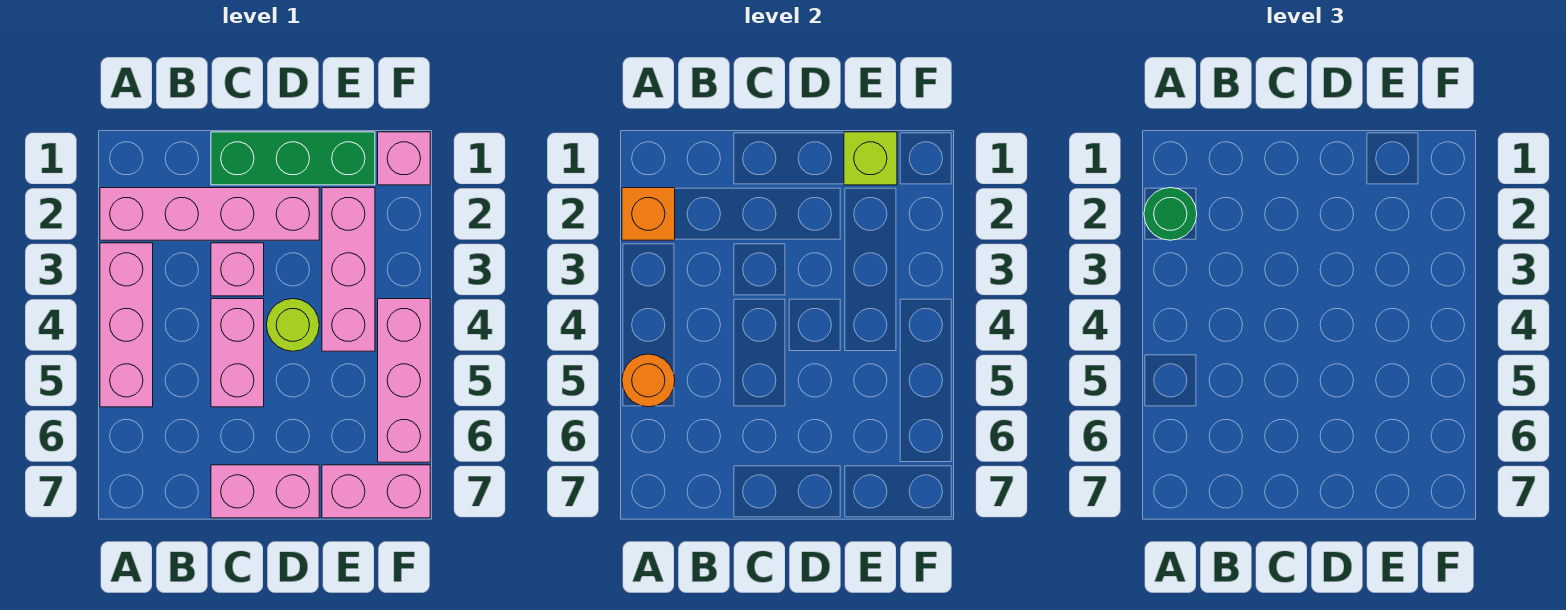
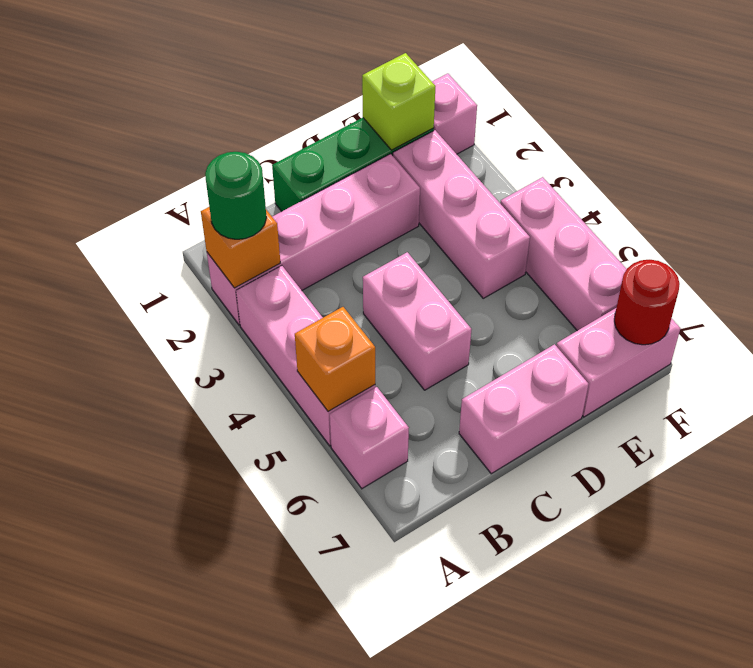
orange 1x1 round brick [622,354,675,407] -> orange 1x1 brick [295,307,375,411]
pink 1x1 brick [211,243,264,296] -> pink 1x1 brick moved to [330,387,409,488]
lime 1x1 round brick [267,299,319,351] -> none
none -> red 1x1 round brick [614,260,680,345]

